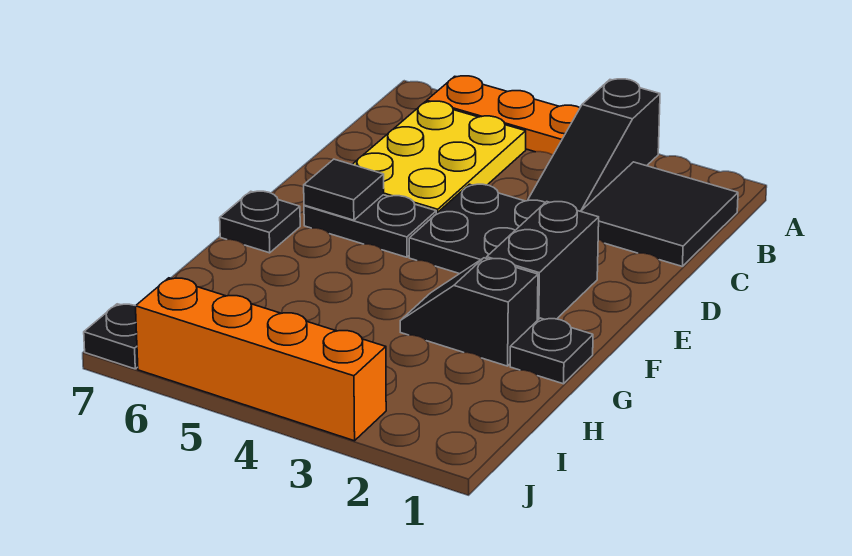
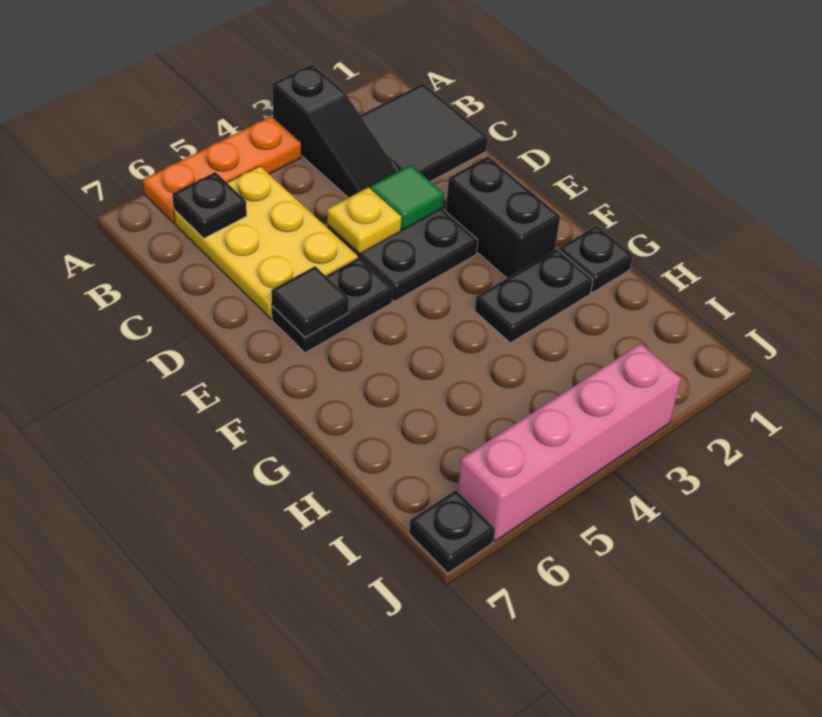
none -> green 1x1 tile [371,165,444,230]
none -> yellow 1x1 plate [327,187,402,254]
black 1x1 plate [220,191,300,253] -> black 1x1 plate moved to [172,172,247,238]
black 1x2 slope [400,258,538,366] -> black 1x2 plate [475,249,593,343]
orange 1x4 brick [136,278,386,441] -> pink 1x4 brick [458,344,681,541]

